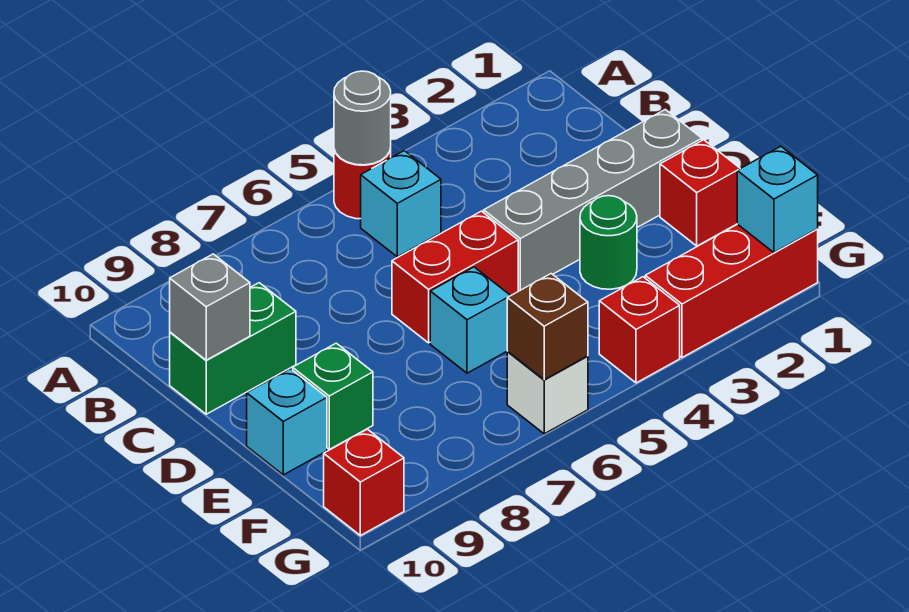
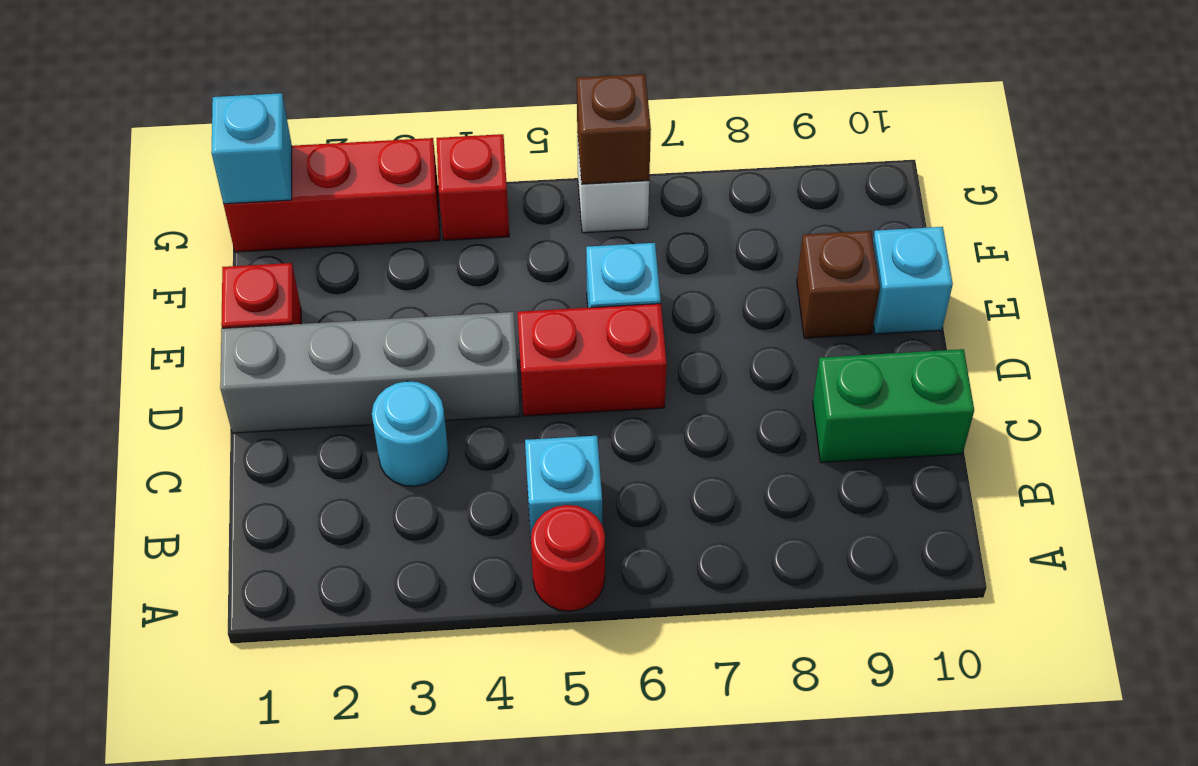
grey 1x1 round brick [334,71,391,165] -> none
none -> cyan 1x1 round brick [372,381,449,487]
grey 1x1 brick [170,254,250,360] -> none
green 1x1 round brick [580,196,637,289] -> none
green 1x1 brick [293,343,373,449] -> brown 1x1 brick [797,231,880,338]
red 1x1 brick [324,429,404,536] -> none

